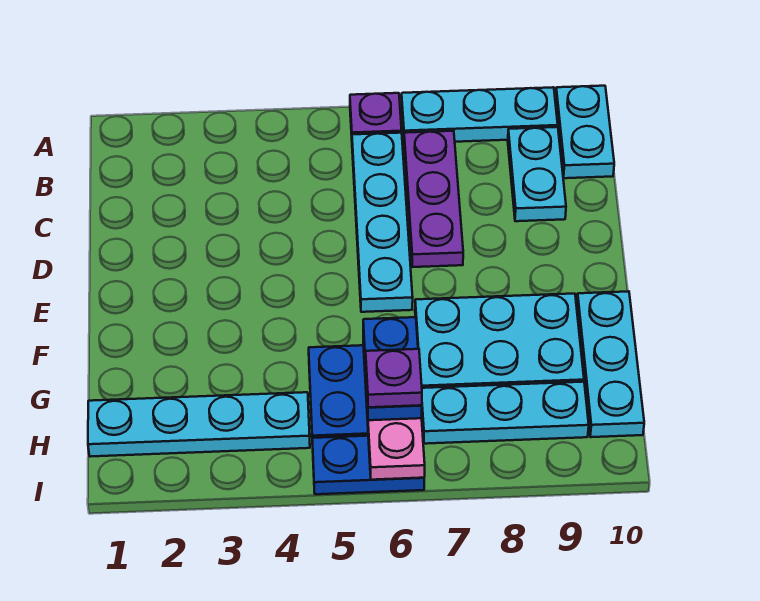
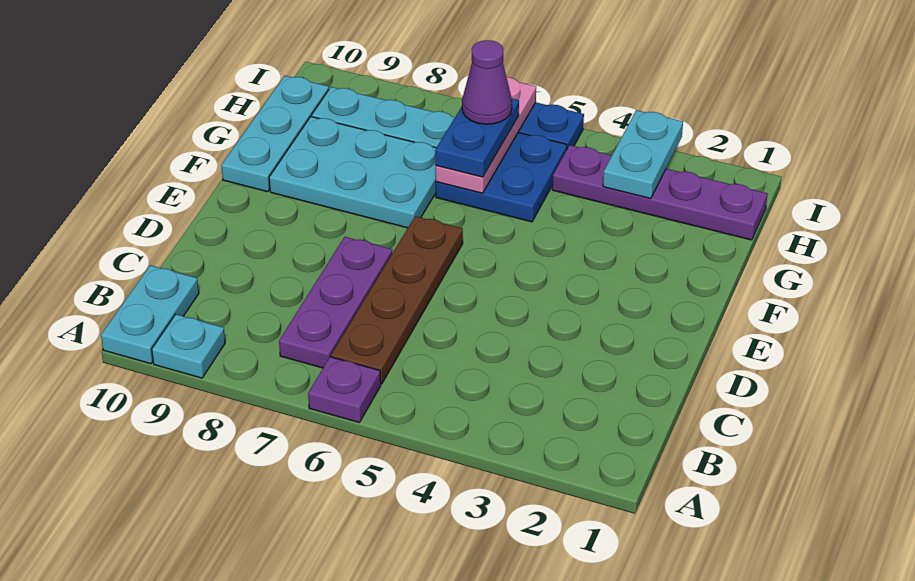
cyan 1x3 plate [401,87,558,142] -> cyan 1x1 plate [152,314,225,378]
cyan 1x4 plate [352,133,413,312] -> brown 1x4 plate [331,216,463,384]
cyan 1x2 plate [508,127,566,221] -> cyan 1x2 plate moved to [603,110,683,199]
cyan 1x4 plate [88,392,310,457] -> purple 1x4 plate [552,145,768,240]
purple 1x1 plate [366,349,422,407] -> purple 1x1 cone [462,40,512,124]

